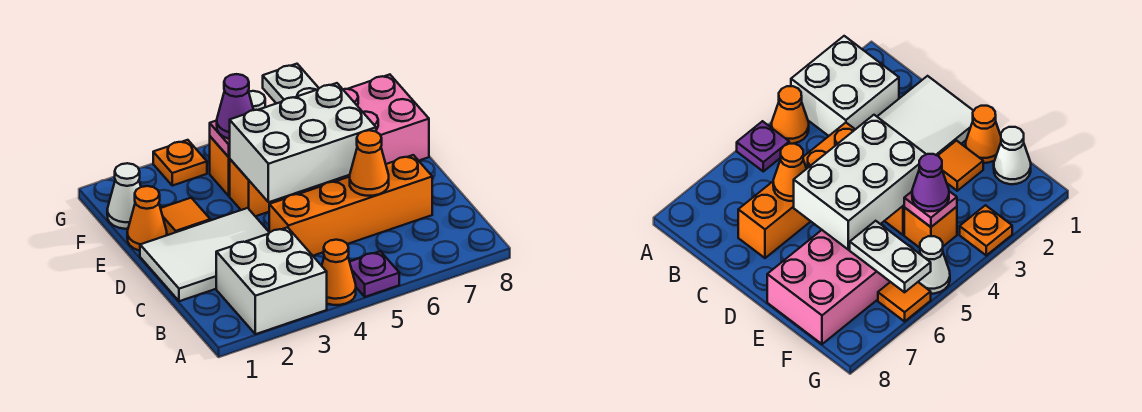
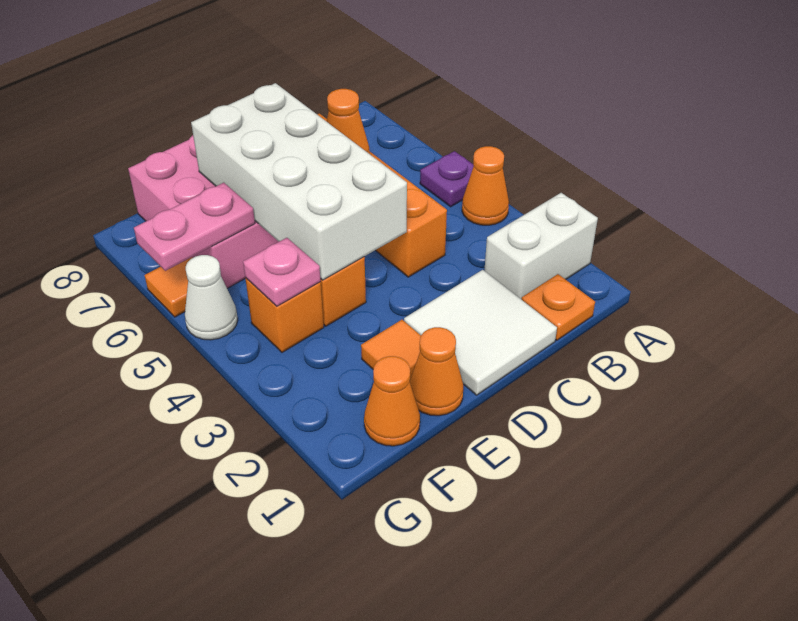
white 2x2 brick [216,227,327,334] -> white 1x2 brick [484,193,598,300]
white 2x3 tile [140,208,269,301] -> white 2x2 tile [404,270,557,395]
white 2x3 brick [230,83,376,202] -> white 2x4 brick [191,83,407,280]
white 1x1 cone [107,163,141,229] -> orange 1x1 cone [364,356,420,446]
purple 1x1 cone [217,74,253,139] -> none
white 1x2 plate [263,64,319,104] -> pink 1x2 plate [134,183,255,271]
orange 1x1 plate [153,140,207,186] -> orange 1x1 plate moved to [522,274,595,340]

